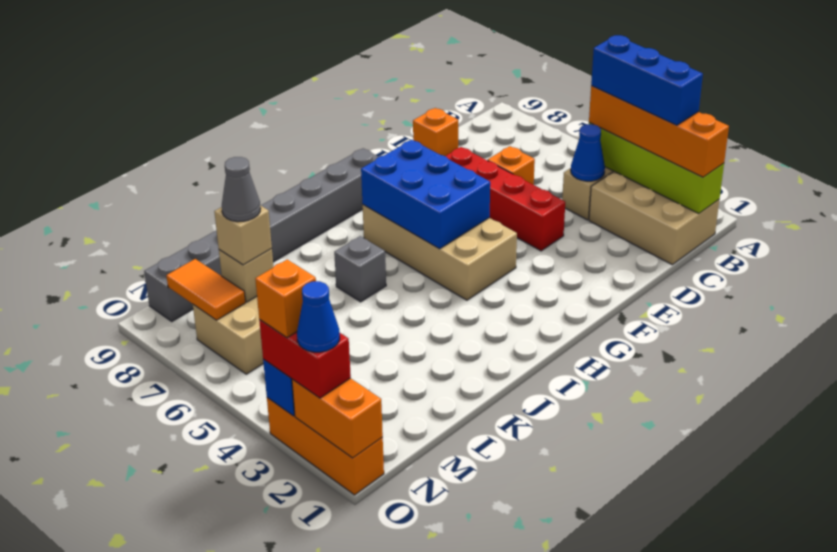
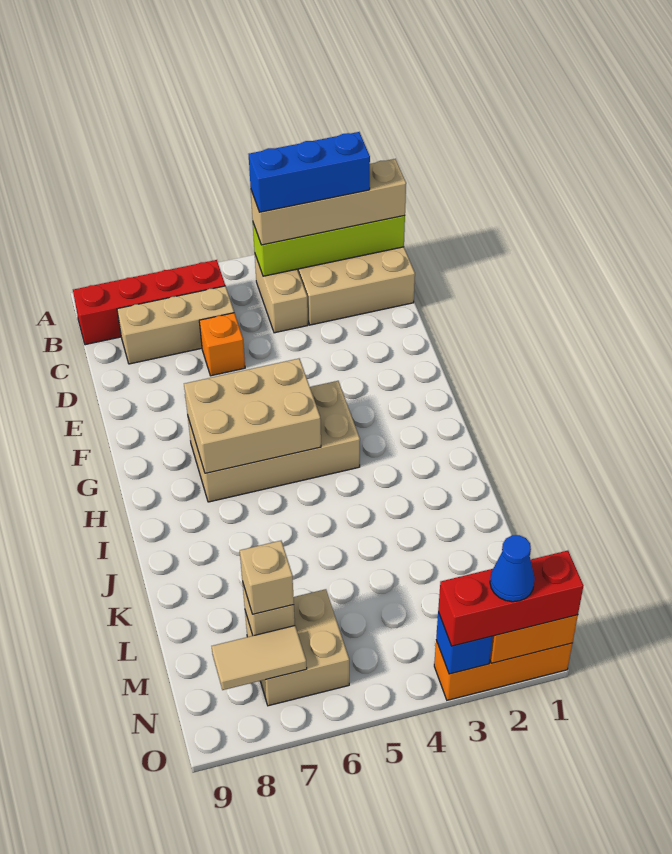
orange 1x4 brick [589,86,729,177] -> tan 1x4 brick [251,159,406,245]
blue 1x1 cone [571,124,605,181] -> none
none -> tan 1x3 brick [117,286,234,364]
orange 1x1 brick [413,108,458,156] -> none
red 1x4 brick [446,147,565,251] -> red 1x4 brick moved to [73,260,225,345]
blue 2x3 brick [361,140,490,249] -> tan 2x3 brick [184,358,321,473]
grey 1x8 brick [144,148,378,321] -> none
grey 1x1 brick [334,236,386,302] -> none
grey 1x1 cone [222,157,261,222] -> none
orange 1x2 tile [166,259,245,320] -> tan 1x2 tile [212,626,307,690]
red 1x2 brick [259,320,351,398] -> red 1x3 brick [438,551,584,646]
orange 1x1 brick [255,259,316,338] -> none

